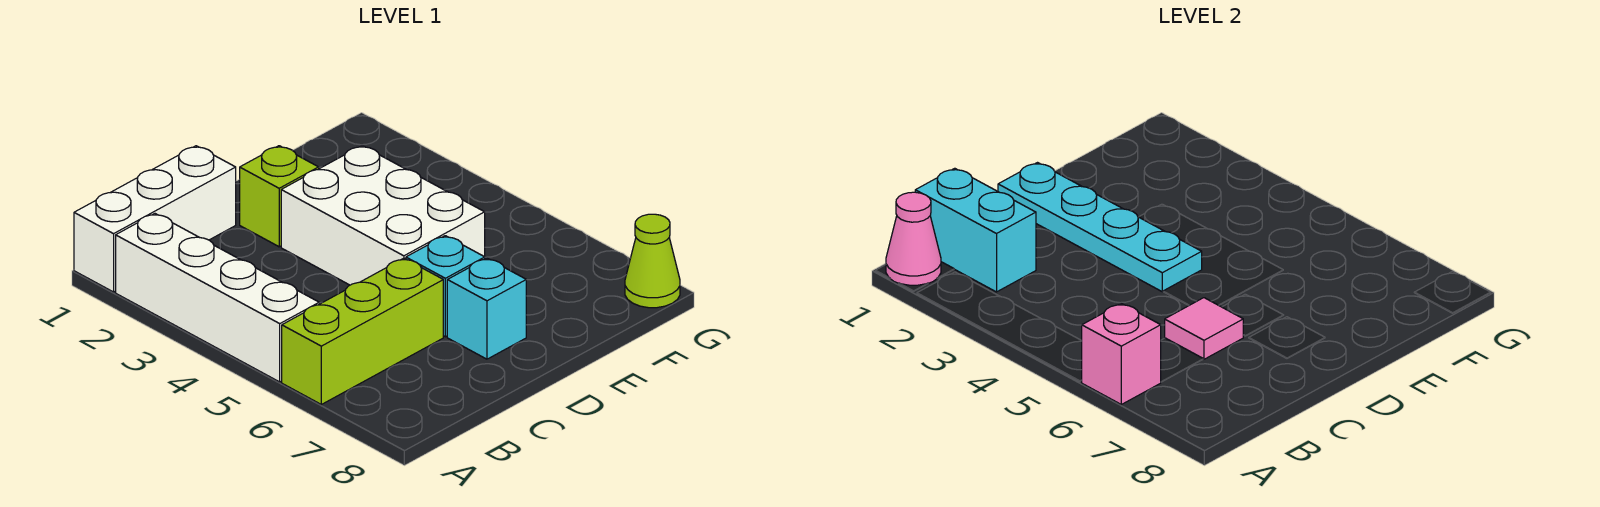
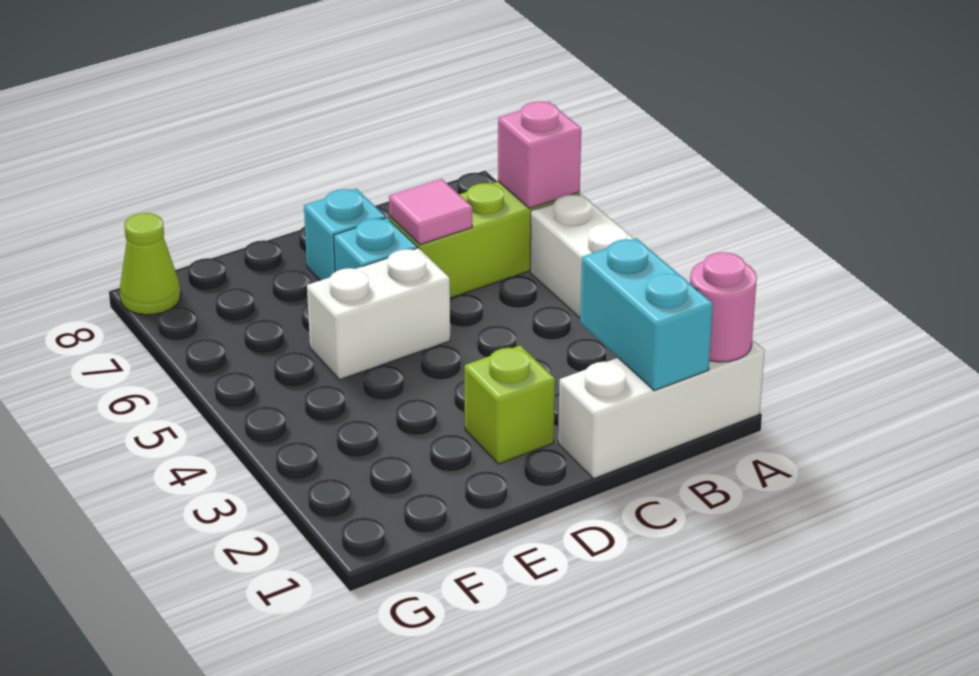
pink 1x1 cone [886,192,941,285] -> pink 1x1 round brick [690,252,757,362]
cyan 1x4 plate [998,163,1202,292] -> none
white 2x3 brick [281,146,485,285] -> white 1x2 brick [307,248,450,380]

